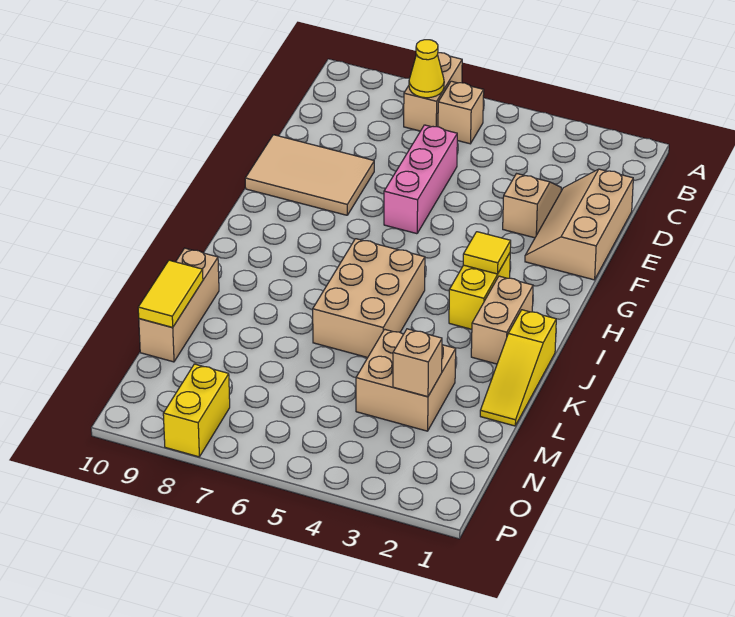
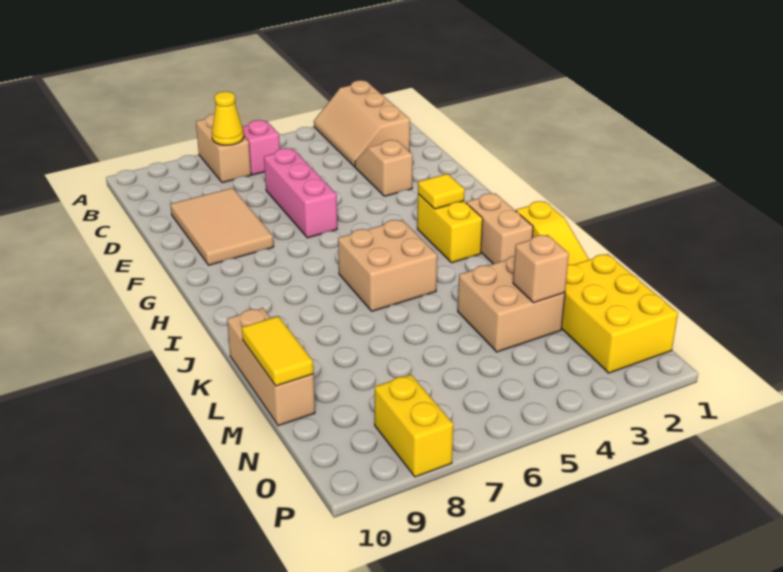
tan 1x1 brick [438,81,484,144] -> pink 1x1 brick [242,120,280,175]
tan 2x3 slope [525,169,633,280] -> tan 2x3 slope moved to [314,80,410,167]
tan 2x3 tile [245,135,374,215] -> tan 2x3 tile turned to [170,188,274,265]
tan 2x3 brick [313,239,425,358] -> tan 2x2 brick [338,220,437,311]
none -> yellow 2x3 brick [562,254,678,373]

